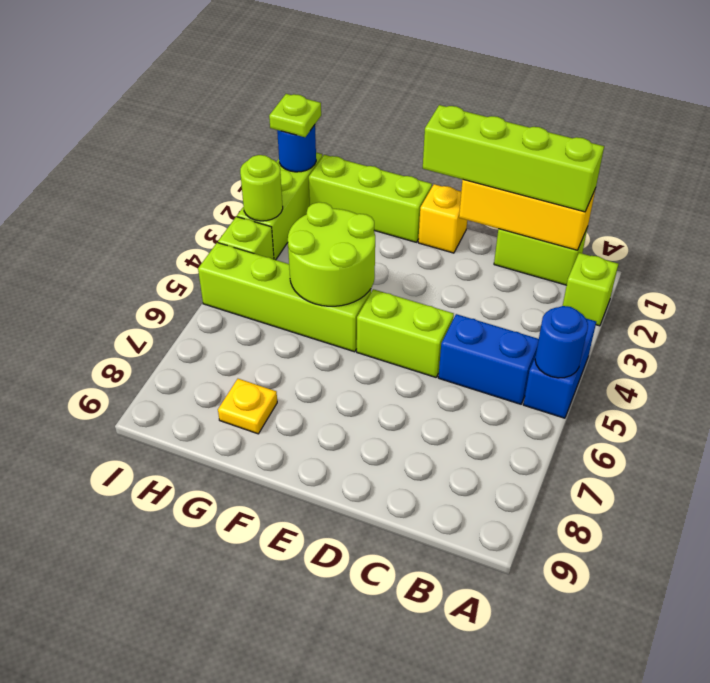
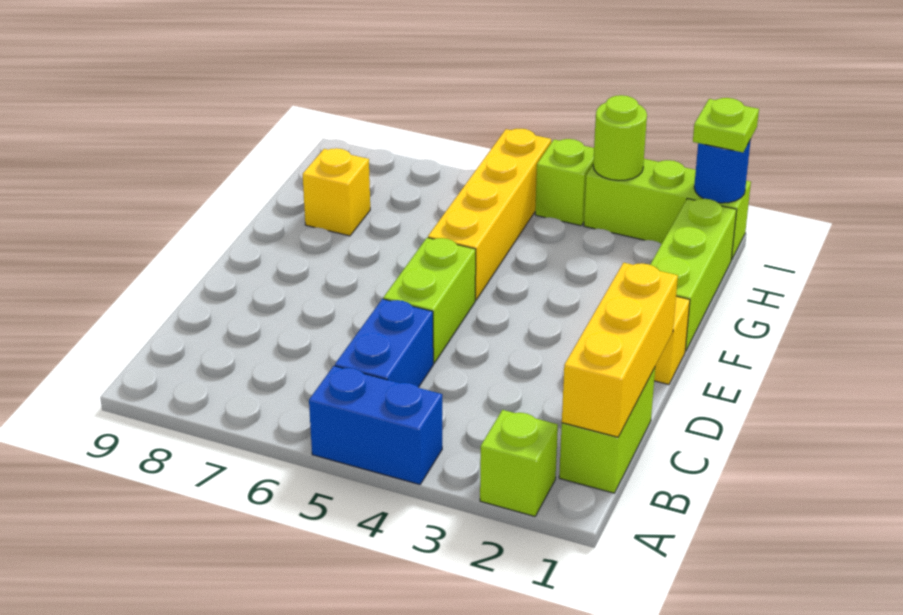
blue 1x1 round brick [535,306,588,378] -> none
lime 1x4 brick [423,105,604,212] -> none
lime 2x2 round brick [288,202,375,306] -> none
lime 1x4 brick [198,243,371,352] -> yellow 1x4 brick [428,129,551,300]
yellow 1x1 plate [218,379,277,434] -> yellow 1x1 brick [303,148,370,236]

